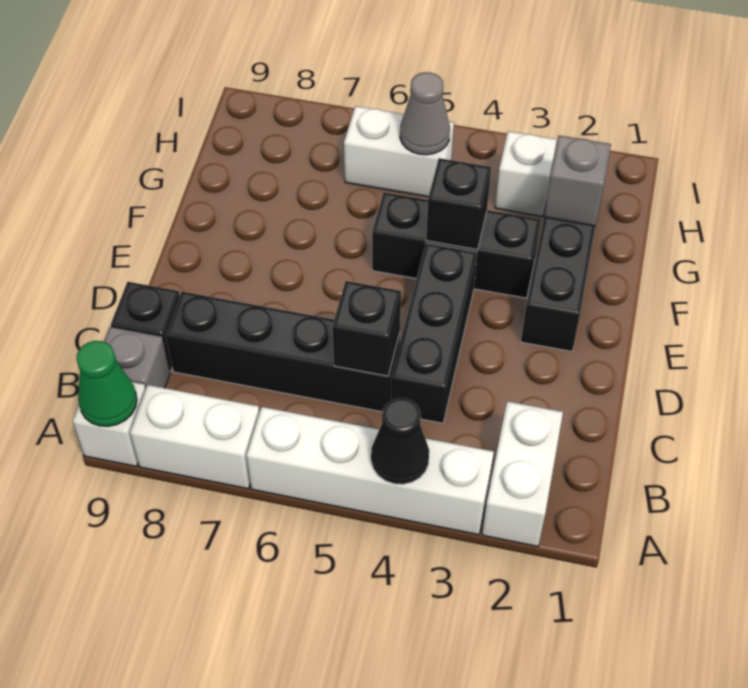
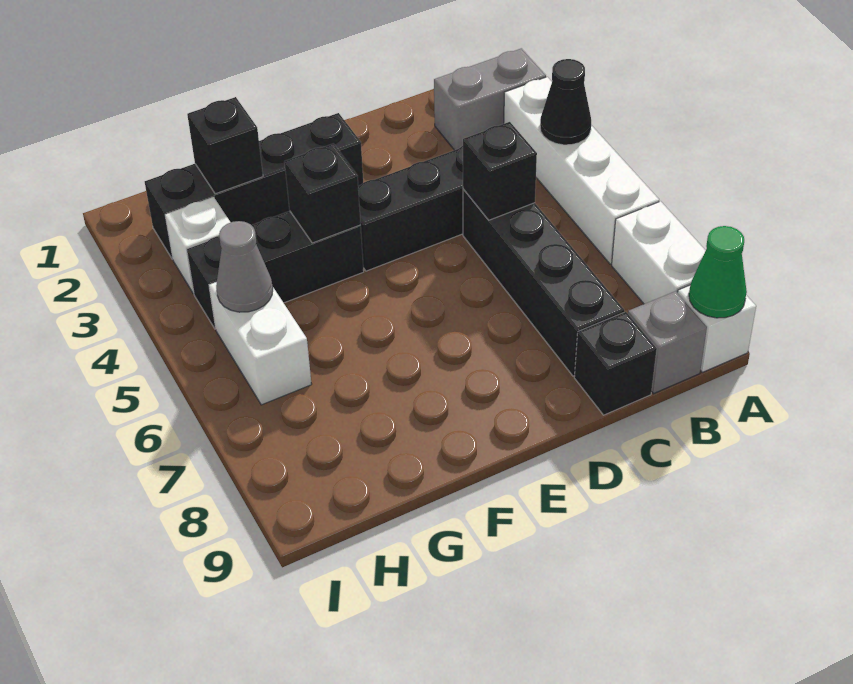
white 1x2 brick [482,401,563,547] -> grey 1x2 brick [434,48,546,150]
black 1x3 brick [372,192,541,298] -> black 1x3 brick turned to [187,211,364,329]
grey 1x1 brick [544,136,611,226] -> black 1x1 brick [187,97,263,194]

